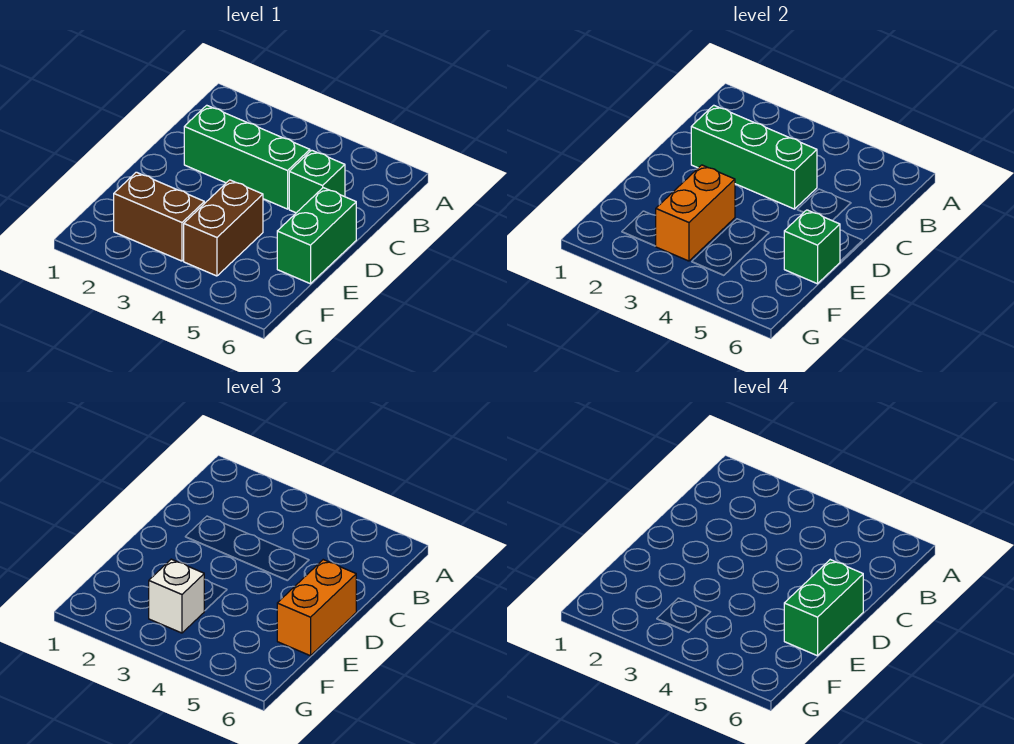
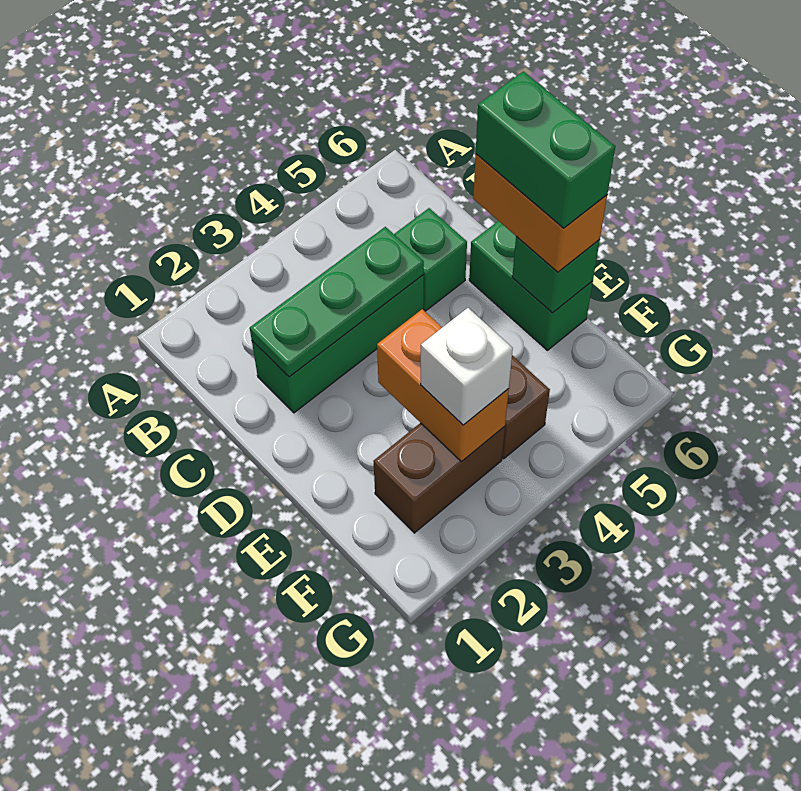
green 1x3 brick [691,105,817,209] -> green 1x3 plate [250,227,424,377]

